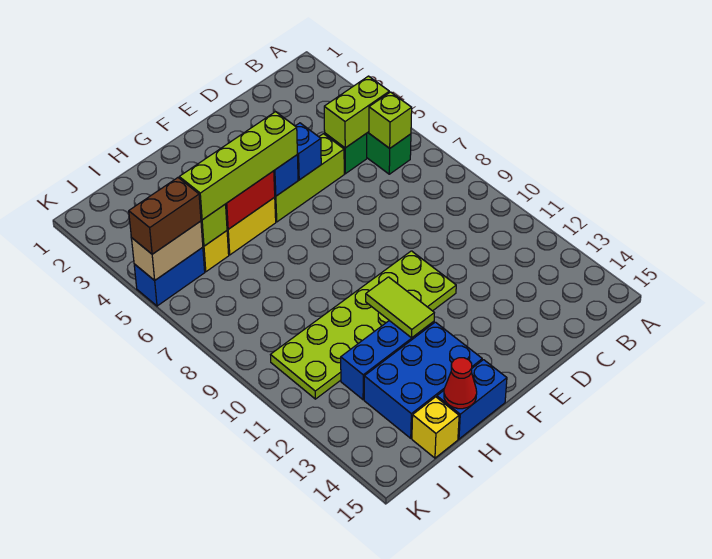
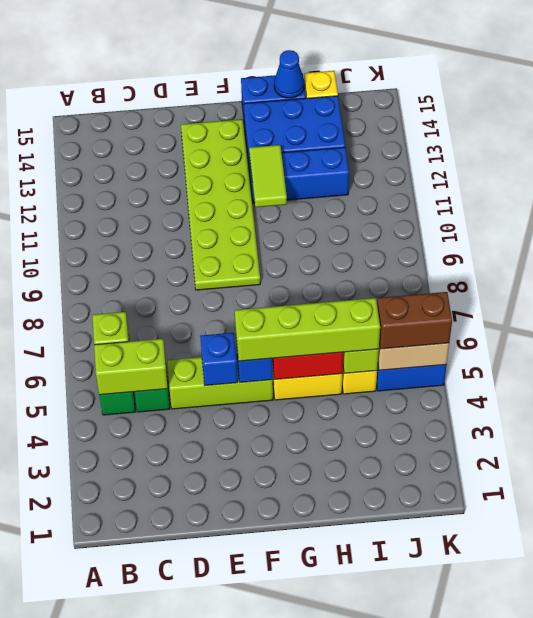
lime 2x6 plate [271,251,456,399] -> lime 2x6 plate turned to [181,119,260,290]
red 1x1 cone [444,358,477,409] -> blue 1x1 cone [274,50,305,98]

